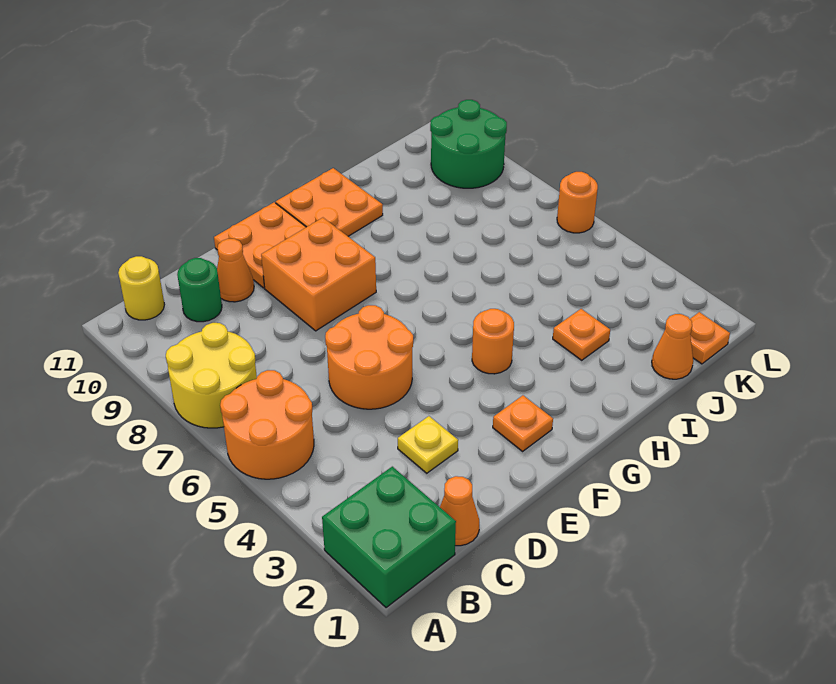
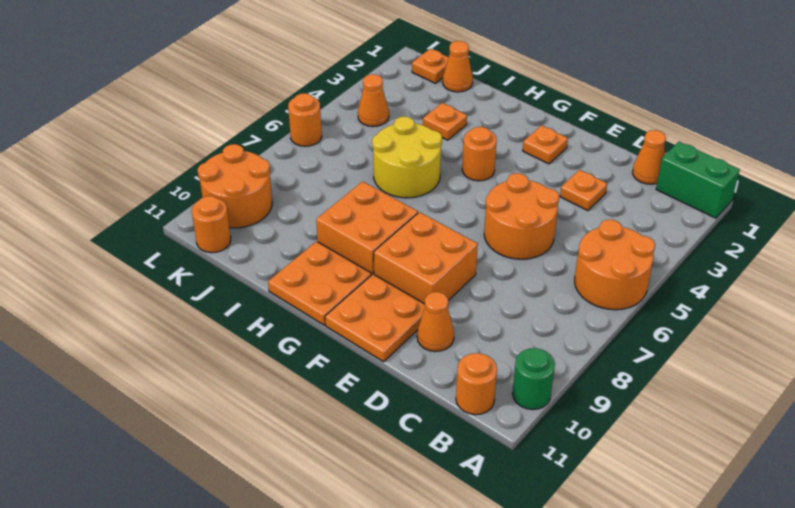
green 2x2 brick [322,467,456,608] -> green 1x2 brick [656,142,740,218]
yellow 2x2 round brick [166,323,257,428] -> yellow 2x2 round brick moved to [372,117,442,198]
yellow 1x1 round brick [118,256,164,320] -> orange 1x1 round brick [456,353,497,415]
green 1x1 round brick [177,258,222,322] -> green 1x1 round brick moved to [512,348,555,410]
yellow 1x1 plate [398,416,458,473] -> orange 1x1 plate [560,170,607,211]
none -> orange 2x2 brick [316,181,418,274]
none -> orange 1x1 cone [358,74,389,127]
green 2x2 round brick [430,100,507,188] -> orange 2x2 round brick [198,144,272,228]
none -> orange 1x1 round brick [192,196,231,253]

